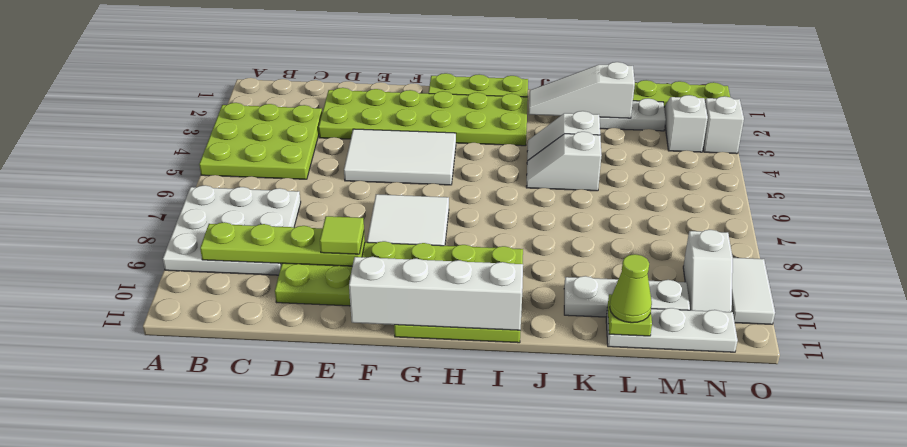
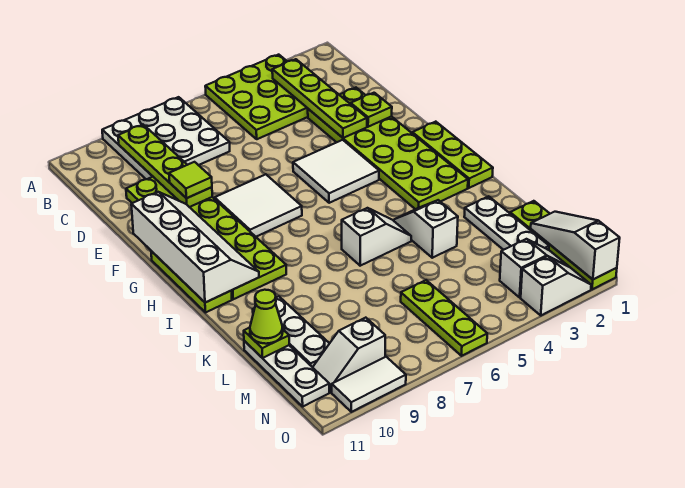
none -> lime 1x4 plate [272,59,367,138]
none -> lime 1x1 plate [351,93,392,127]
white 2x3 tile [344,129,456,185] -> white 2x2 tile [293,140,379,203]
white 1x3 slope [529,62,635,118] -> white 1x3 slope moved to [531,212,620,279]
white 1x2 slope [526,132,601,191] -> white 1x2 slope turned to [342,208,411,266]
none -> lime 1x3 plate [401,280,487,356]

